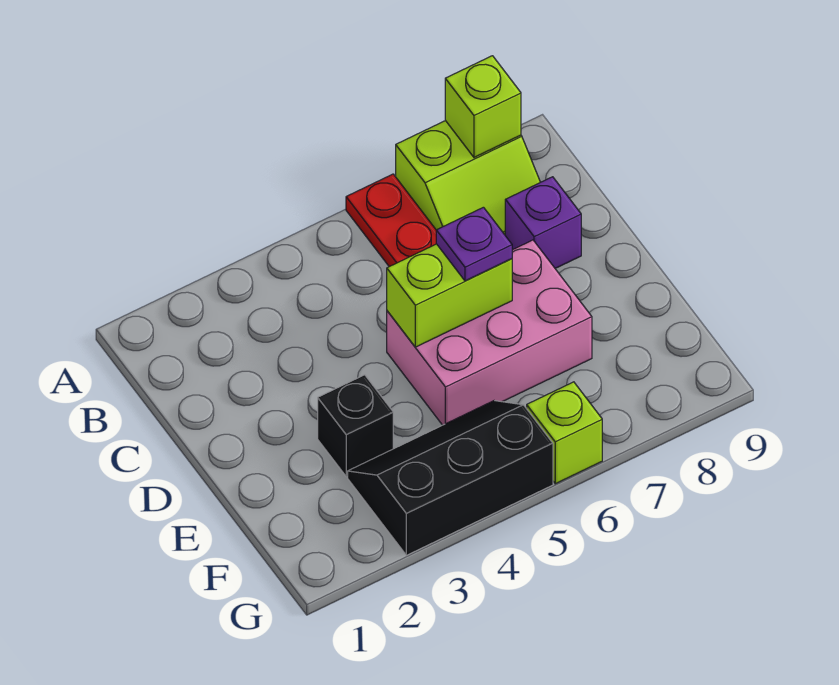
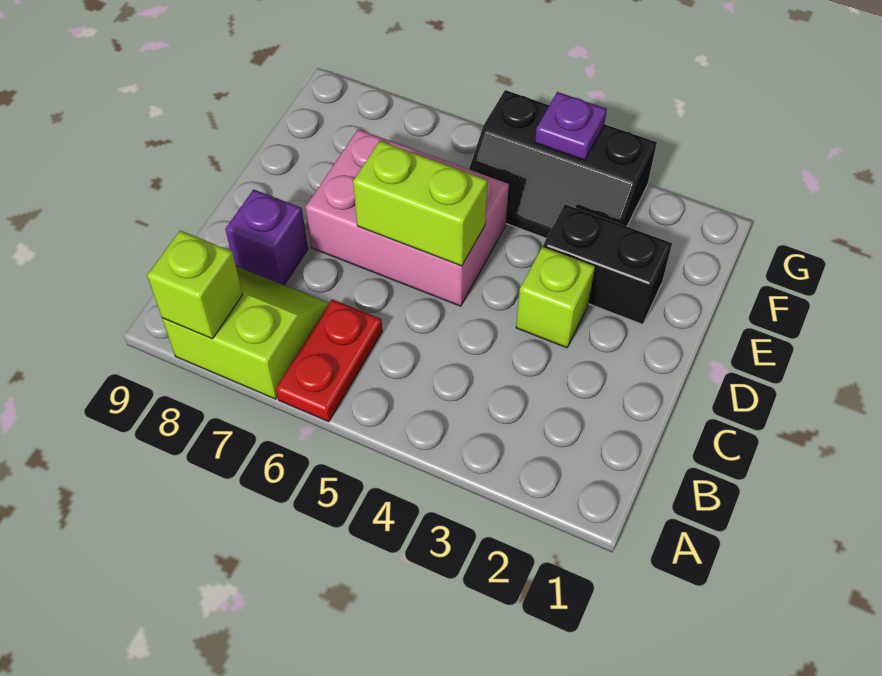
purple 1x1 plate [436,207,512,281] -> purple 1x1 plate moved to [535,92,607,160]
black 1x1 brick [318,375,393,477] -> black 1x2 brick [543,204,672,324]
lime 1x1 brick [527,382,602,484] -> lime 1x1 brick moved to [516,247,595,348]

